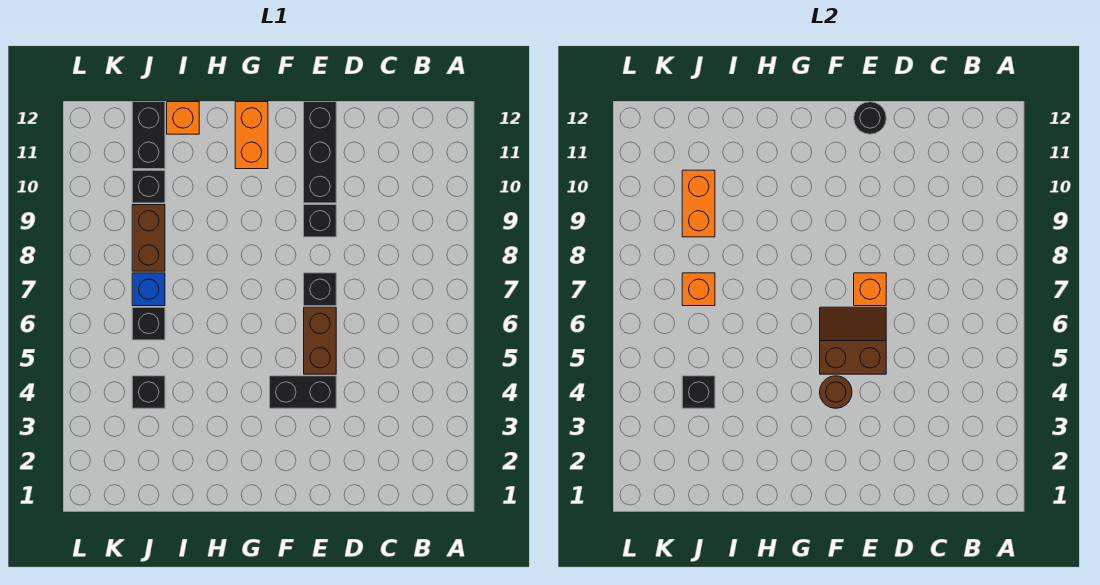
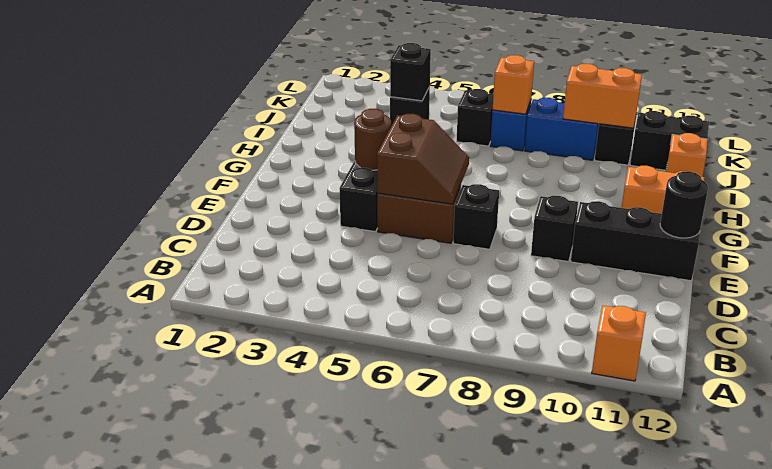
orange 1x1 brick [854,273,886,306] -> orange 1x1 brick moved to [592,305,646,381]
brown 1x2 brick [132,205,165,271] -> blue 1x2 brick [525,98,599,160]

